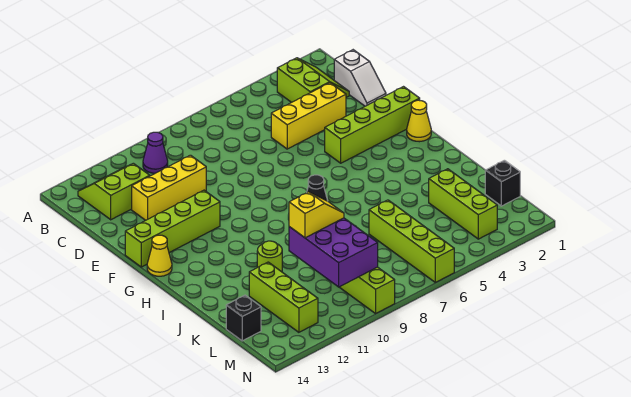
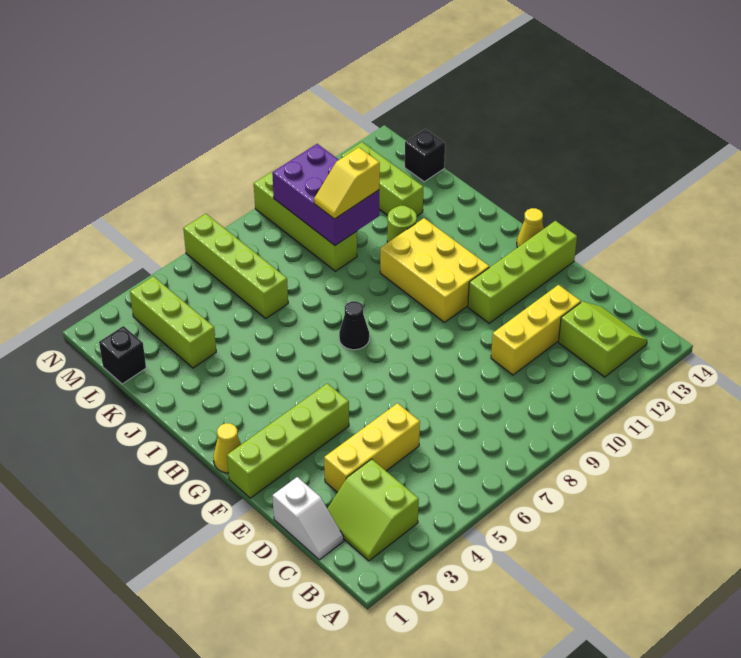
purple 1x1 cone [143,132,168,173] -> none
lime 2x2 slope [78,163,150,220] -> lime 2x2 slope turned to [558,301,647,377]
white 1x2 slope [334,50,386,106] -> white 1x2 slope turned to [273,477,344,560]
none -> yellow 2x3 brick [380,218,489,322]

